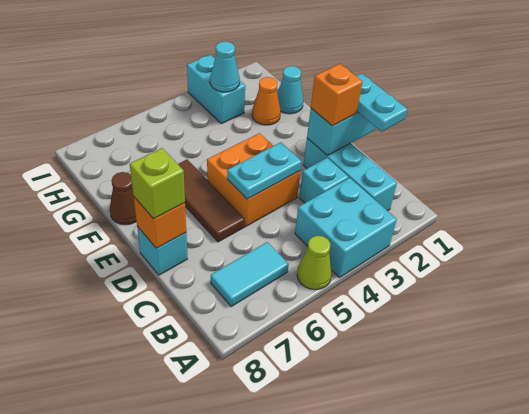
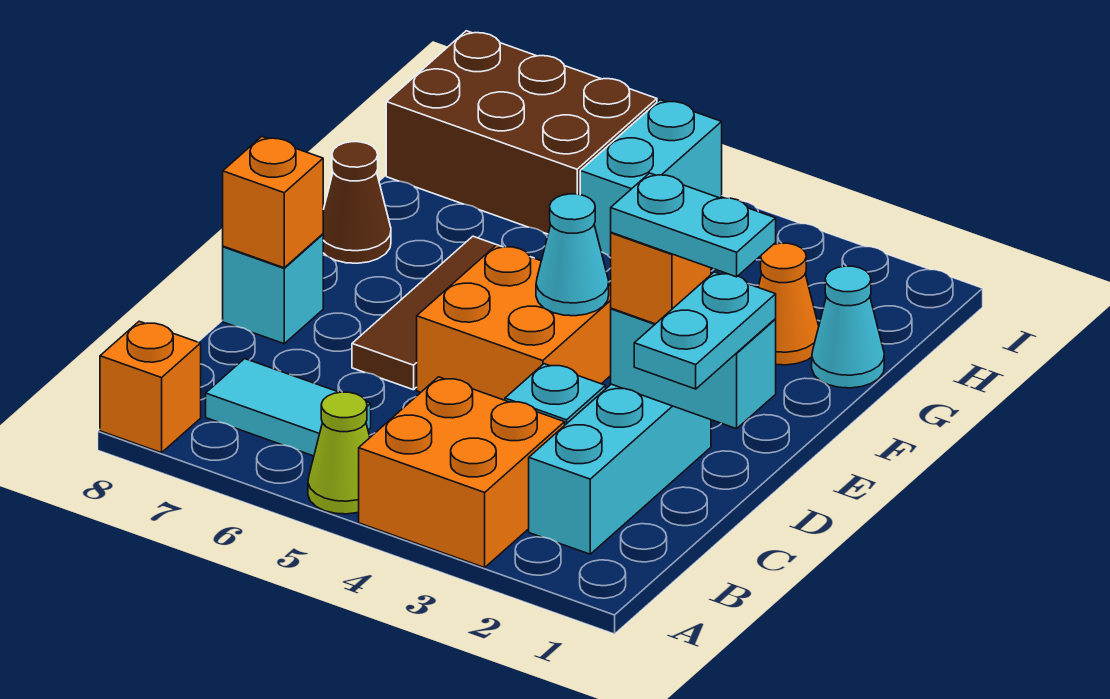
cyan 2x2 brick [295,178,397,278] -> orange 2x2 brick [359,377,565,568]
none -> orange 1x1 brick [100,321,201,453]
cyan 1x2 plate [227,142,302,199] -> cyan 1x2 plate moved to [611,173,776,277]
lime 1x1 brick [130,148,185,219] -> none
cyan 1x2 brick [187,55,245,124] -> cyan 1x2 brick moved to [580,100,722,256]
cyan 1x1 cone [210,41,240,92] -> cyan 1x1 cone moved to [536,194,609,316]
none -> brown 2x3 brick [386,31,657,234]

